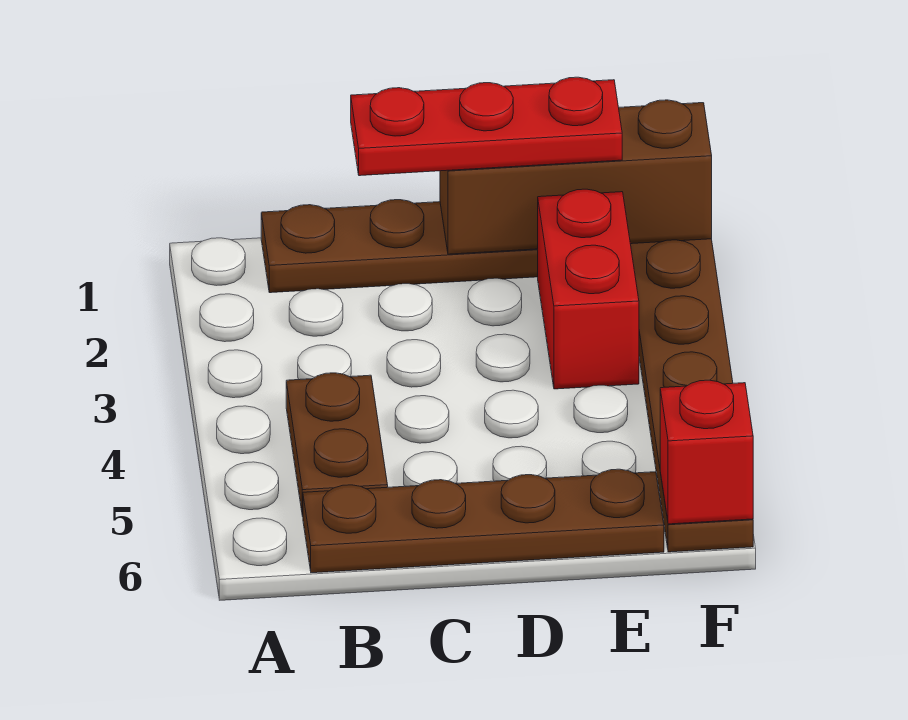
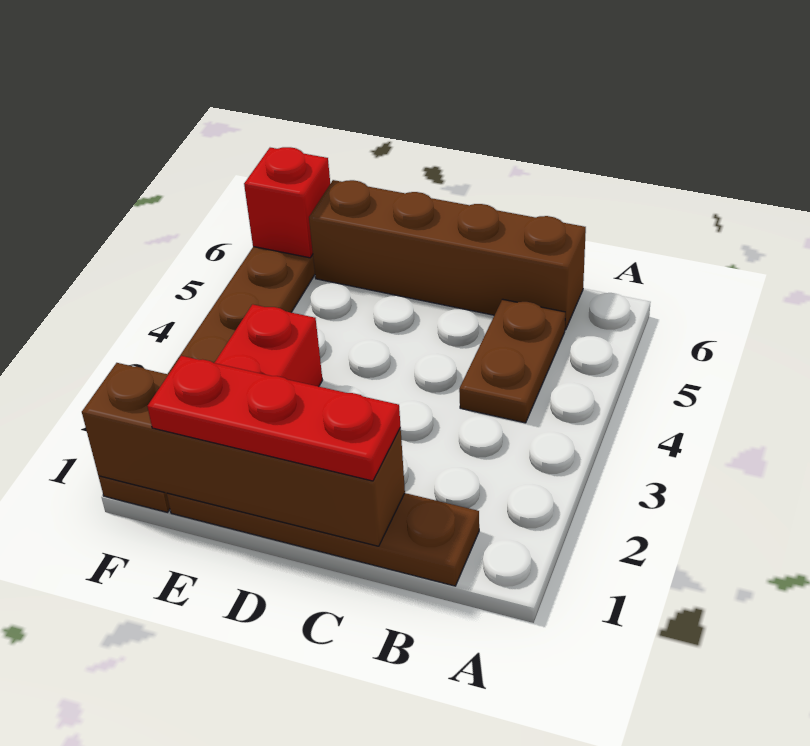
brown 1x4 plate [303,469,664,573] -> brown 1x4 brick [309,180,586,330]
brown 1x3 brick [440,100,712,254] -> brown 1x4 brick [82,363,405,546]

